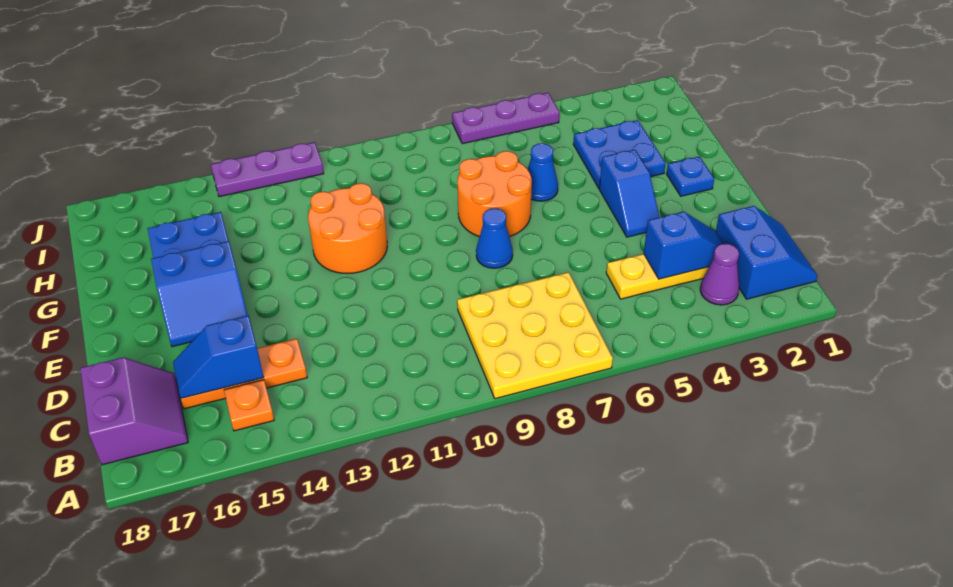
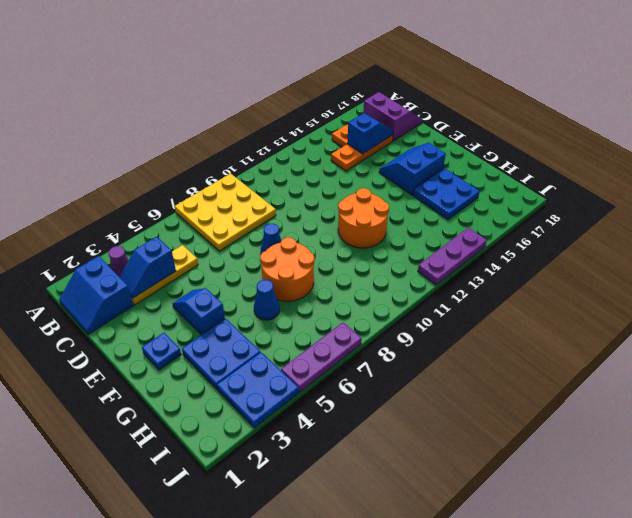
purple 2x2 slope [80,357,188,465] -> purple 2x2 slope turned to [363,92,422,141]
none -> blue 2x2 plate [217,352,299,428]

